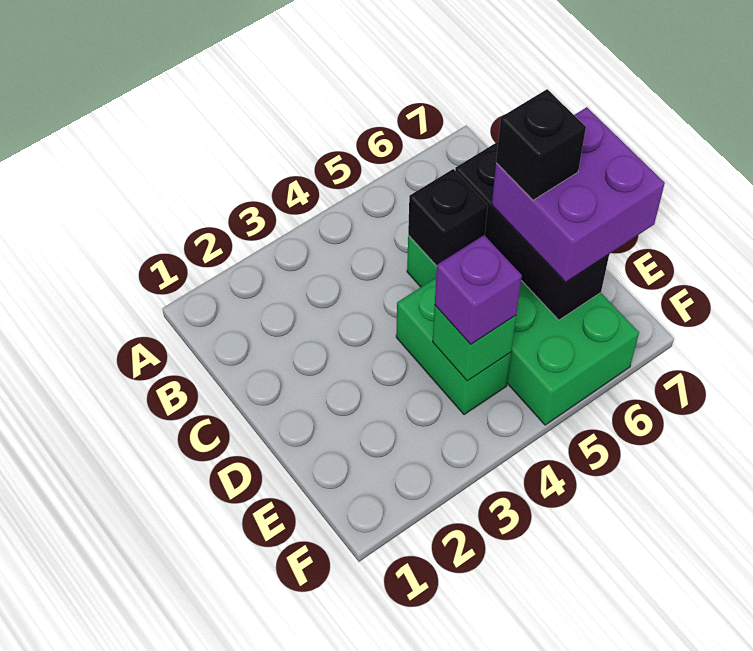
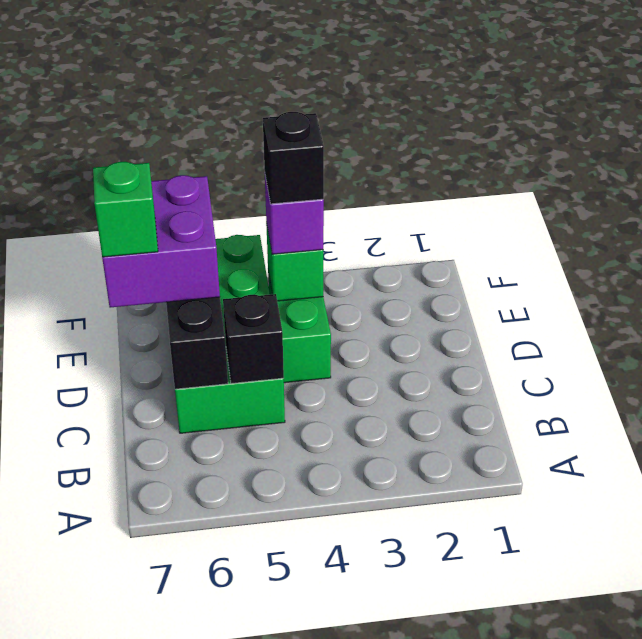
black 1x1 brick [496,89,586,200] -> black 1x1 brick moved to [263,112,324,204]
none -> green 1x1 brick [93,162,158,257]

